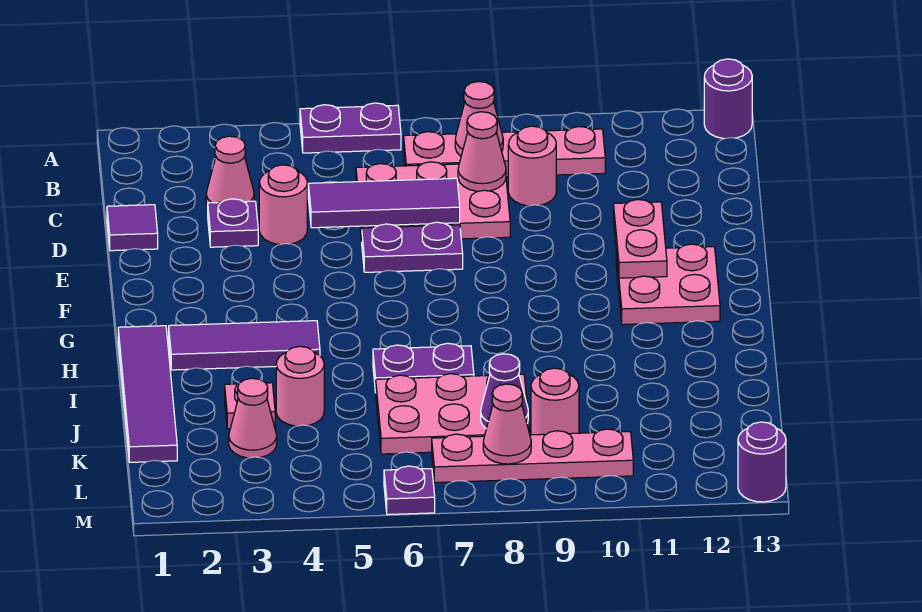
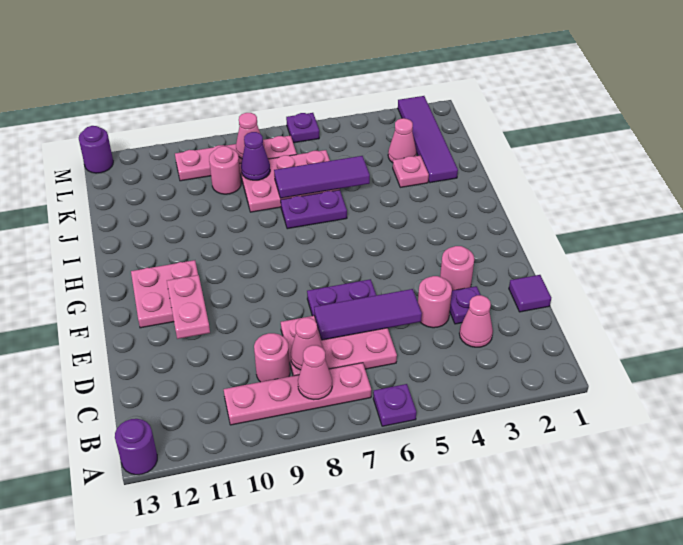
purple 1x2 plate [300,103,401,153] -> purple 1x1 plate [373,384,416,426]
purple 1x4 tile [118,326,177,462] -> purple 1x4 tile moved to [398,96,458,183]
purple 1x3 tile [169,321,320,370] -> purple 1x3 tile moved to [274,156,370,198]
pink 1x1 round brick [276,346,324,426] -> pink 1x1 round brick moved to [440,246,474,291]

